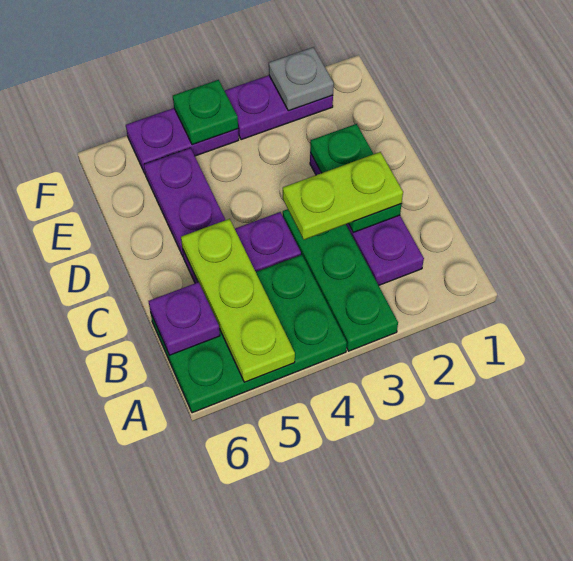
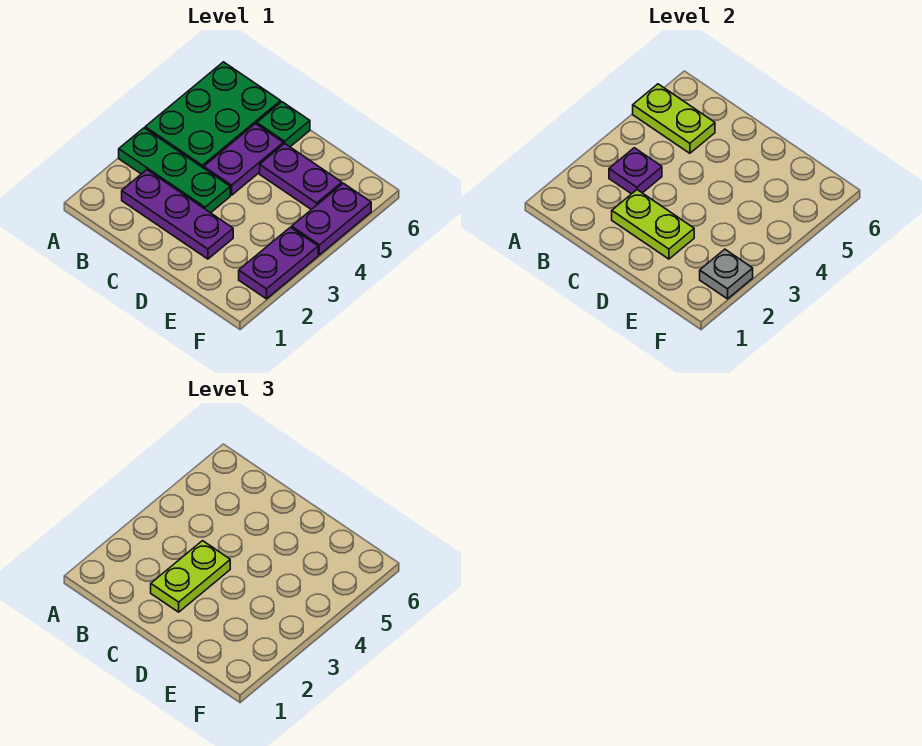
lime 1x3 plate [181,219,295,382] -> lime 1x2 plate [633,84,715,153]
purple 1x1 plate [148,282,220,355] -> purple 1x1 plate moved to [609,148,662,194]
green 1x2 plate [310,124,402,232] -> lime 1x2 plate [612,190,694,259]
green 1x1 plate [173,80,238,145] -> green 1x1 plate moved to [257,102,310,147]

